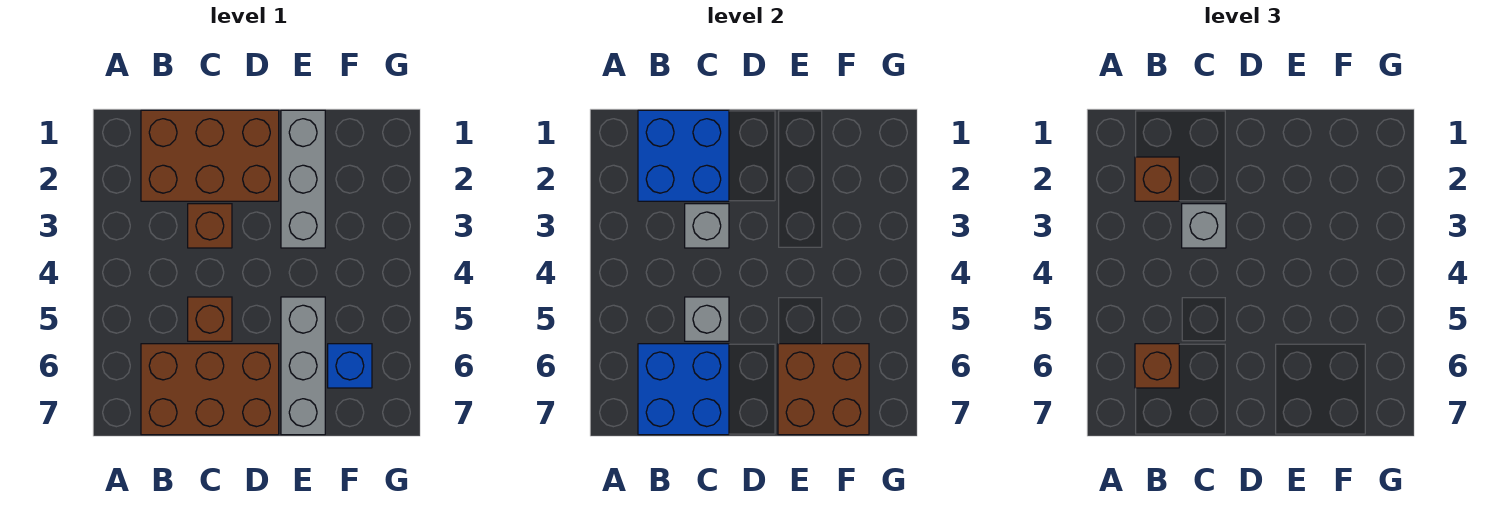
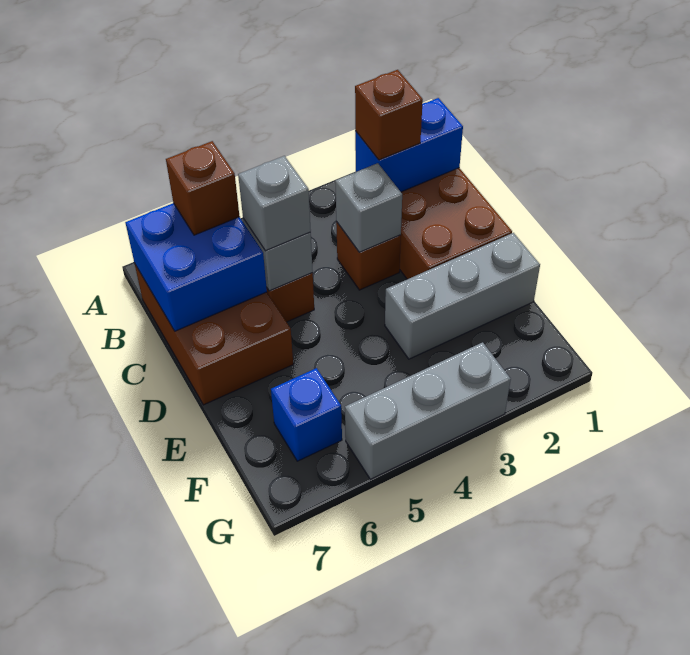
blue 2x2 brick [638,110,729,201] -> blue 1x2 brick [355,98,463,192]
grey 1x1 brick [1182,204,1226,248] -> grey 1x1 brick moved to [238,156,311,251]
grey 1x3 brick [281,297,325,435] -> grey 1x3 brick moved to [345,342,511,479]
brown 2x2 brick [778,344,869,435] -> none

